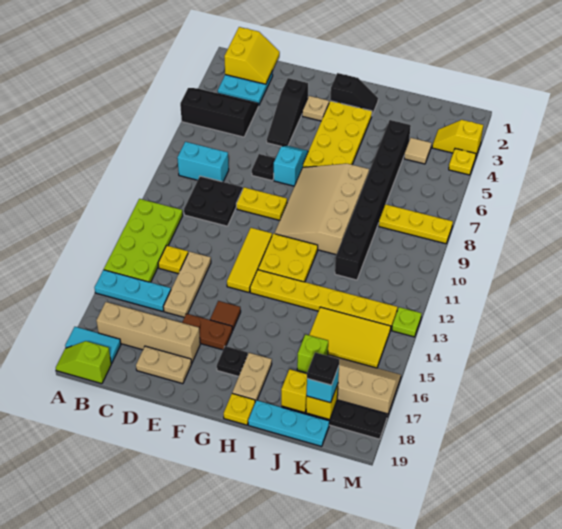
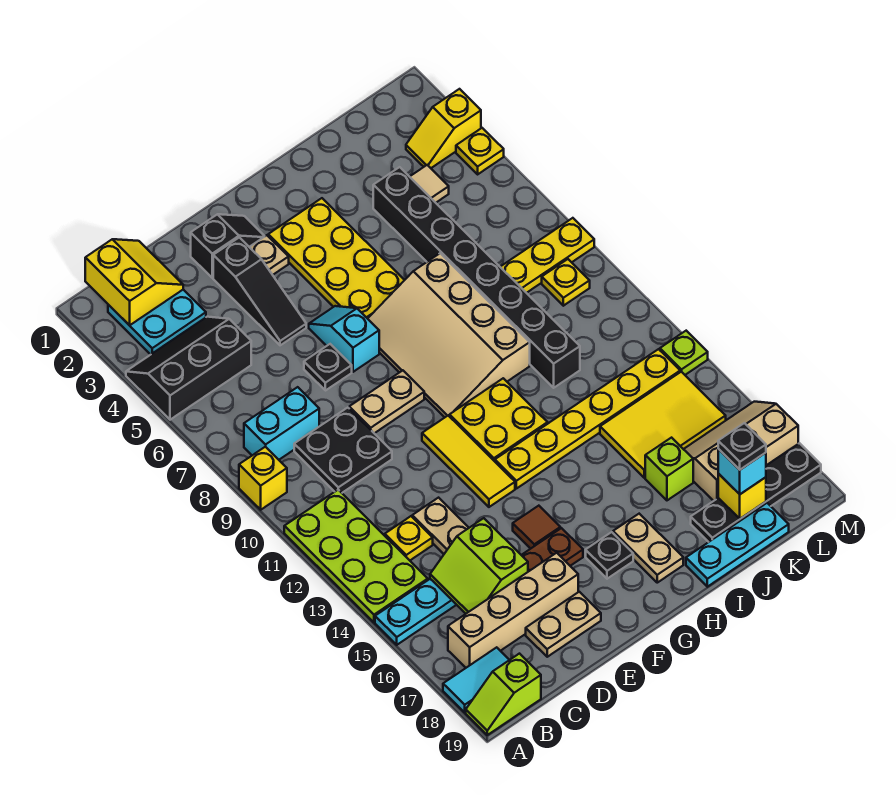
none -> lime 2x2 slope [430,518,528,614]
yellow 1x2 plate [236,187,287,220] -> tan 1x2 plate [349,370,424,433]
black 1x2 slope [330,73,378,115] -> black 1x2 slope moved to [191,214,265,278]
yellow 1x1 plate [224,393,255,425] -> yellow 1x1 plate moved to [542,259,590,306]
yellow 1x1 brick [281,369,307,413] -> yellow 1x1 brick moved to [239,447,287,510]

